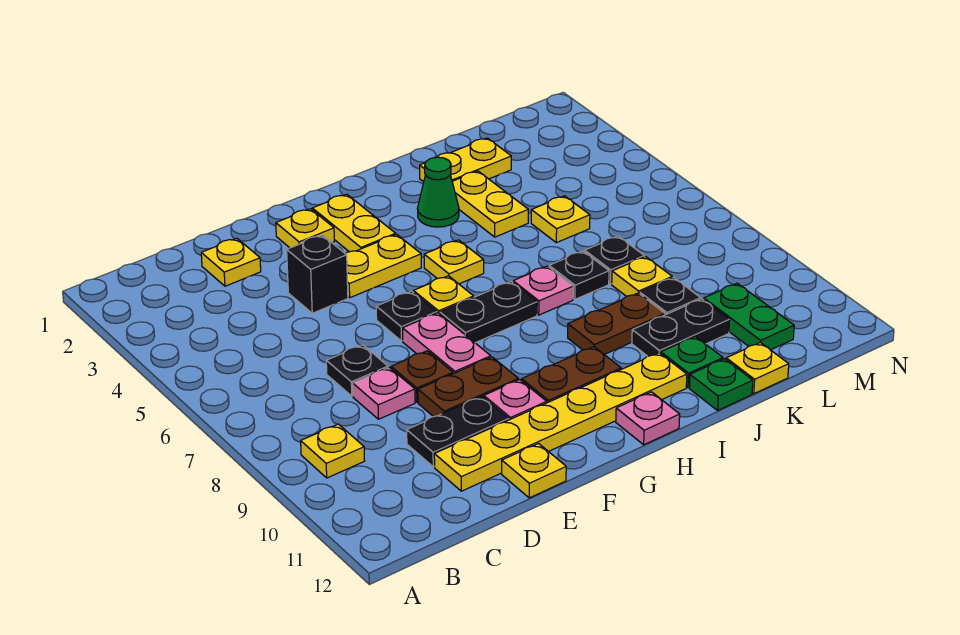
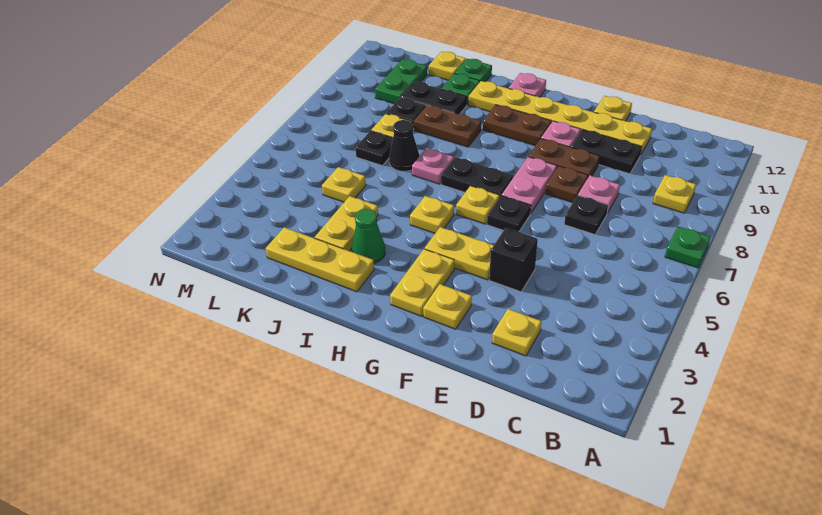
none -> green 1x1 plate [665,226,710,268]
yellow 1x2 plate [420,138,511,182] -> yellow 1x3 plate [266,227,374,292]
black 1x1 plate [549,251,609,299] -> black 1x1 cone [389,120,419,171]

